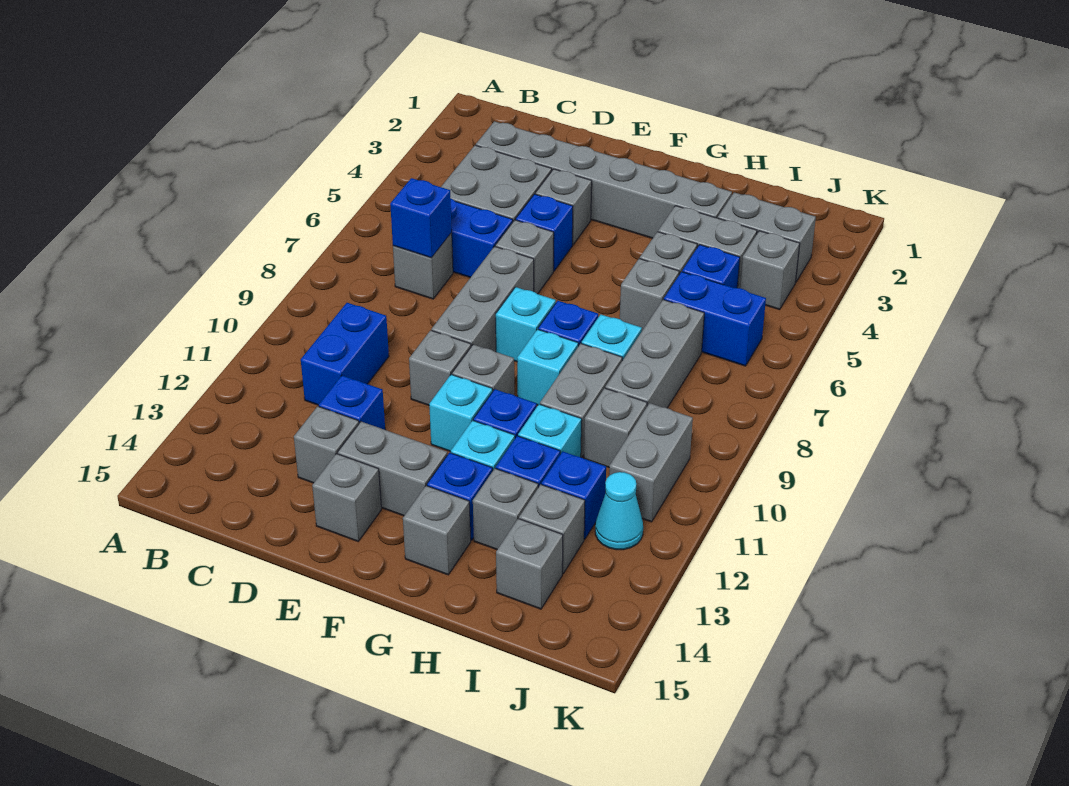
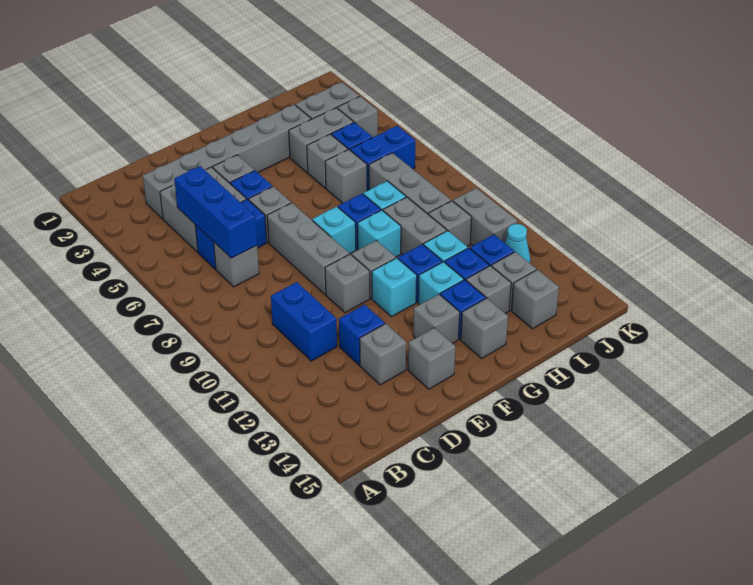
blue 1x1 brick [390,178,452,258] -> blue 1x3 brick [174,166,257,258]
grey 1x2 brick [338,422,447,516] -> grey 1x1 brick [413,294,460,344]

